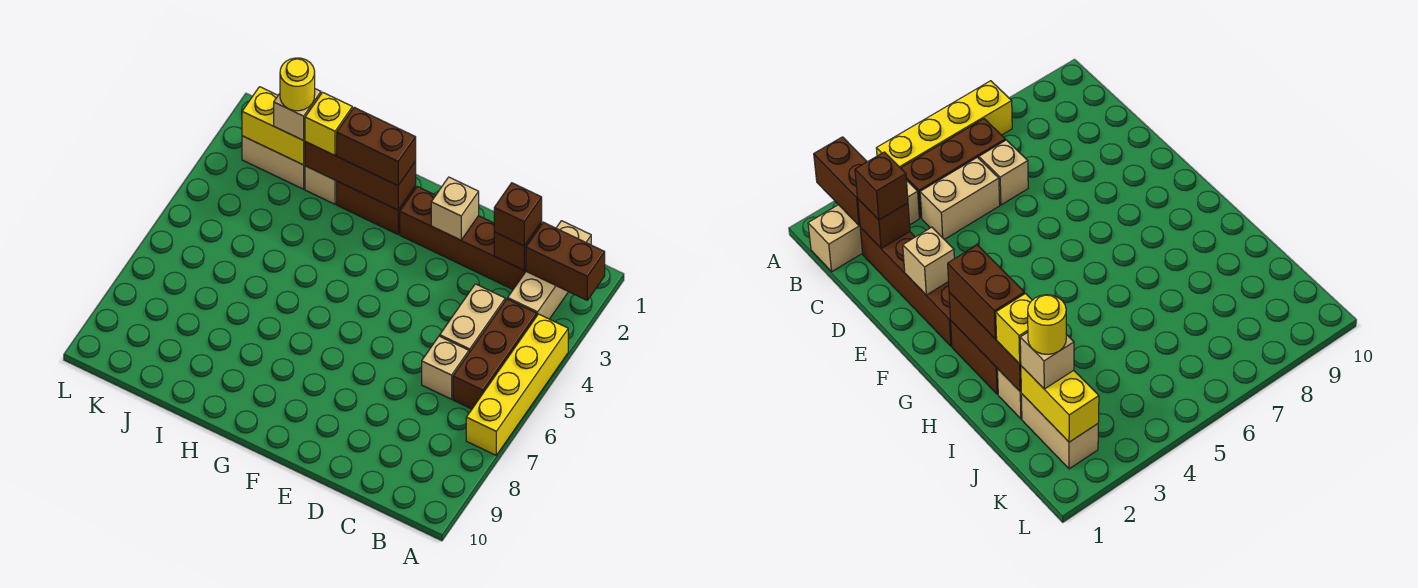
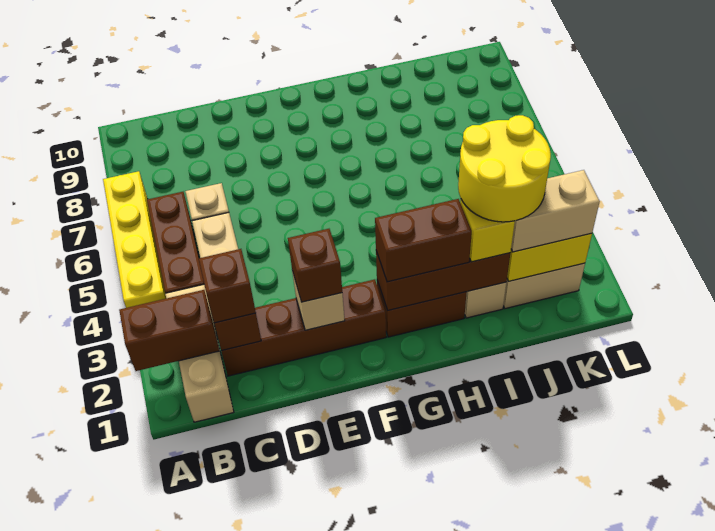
none -> brown 1x1 brick [288,229,342,302]
tan 1x1 brick [274,89,321,140] -> tan 1x2 brick [511,170,600,252]
yellow 1x1 round brick [280,58,315,111] -> yellow 2x2 round brick [458,115,551,222]

